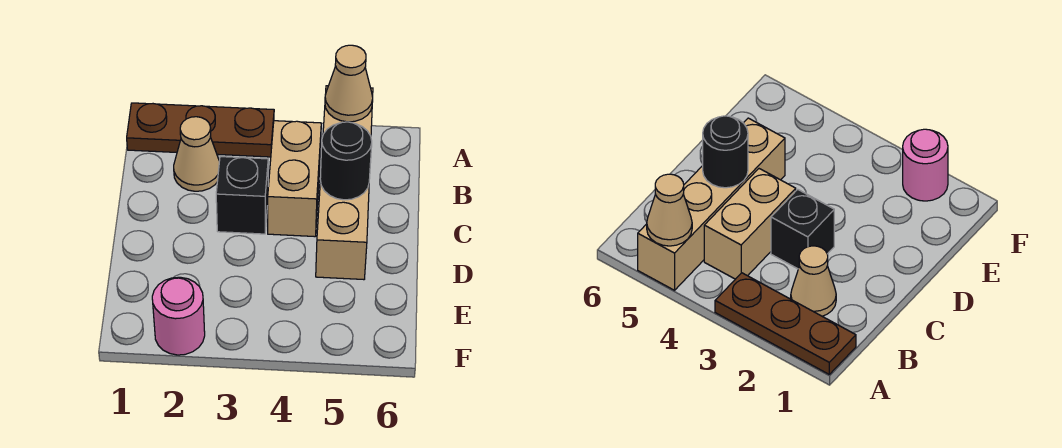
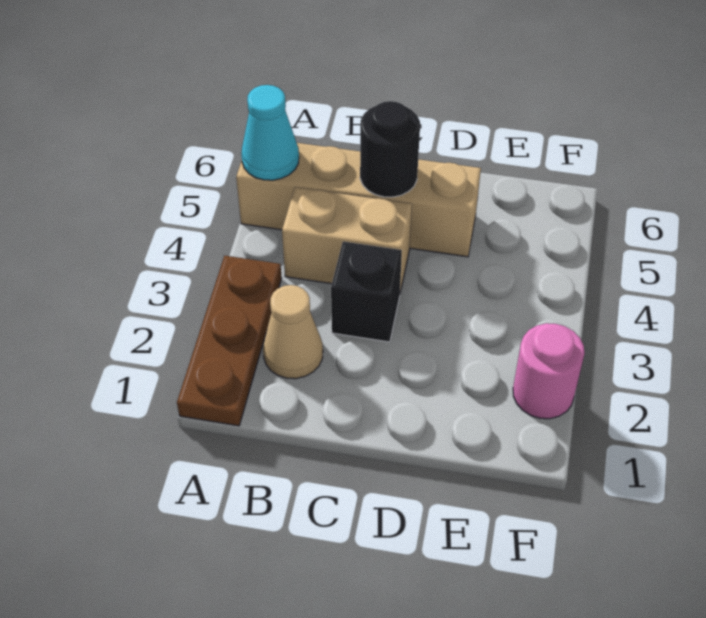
tan 1x1 cone [325,45,373,122] -> cyan 1x1 cone [241,85,299,180]

